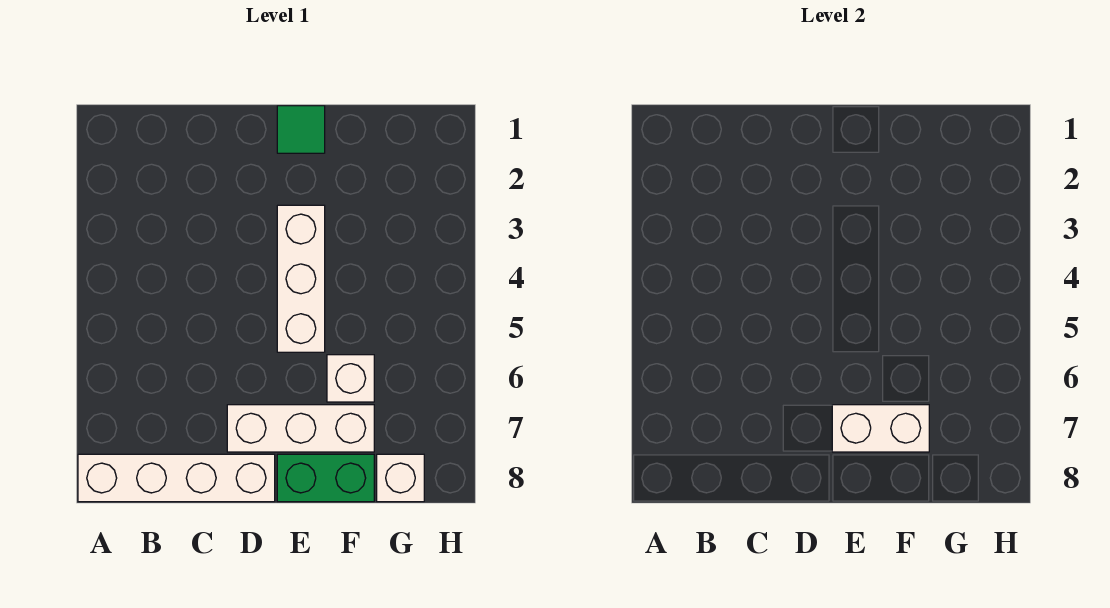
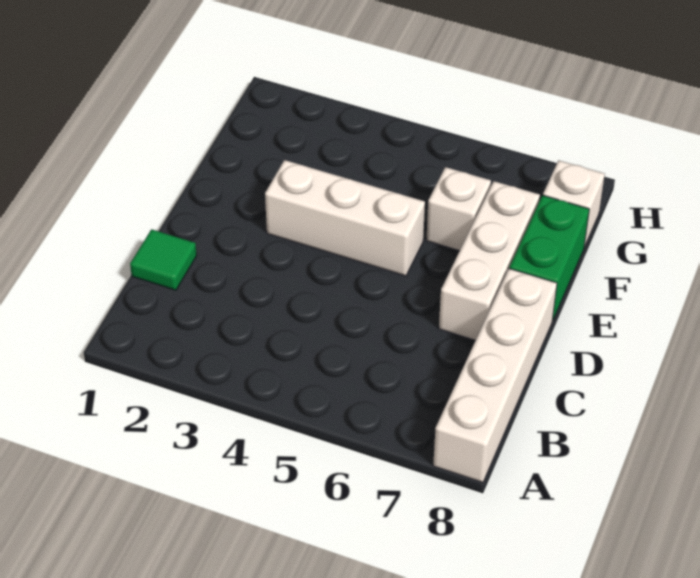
green 1x1 tile [277,106,325,153] -> green 1x1 tile moved to [130,229,197,290]
white 1x2 brick [832,405,929,452] -> none

